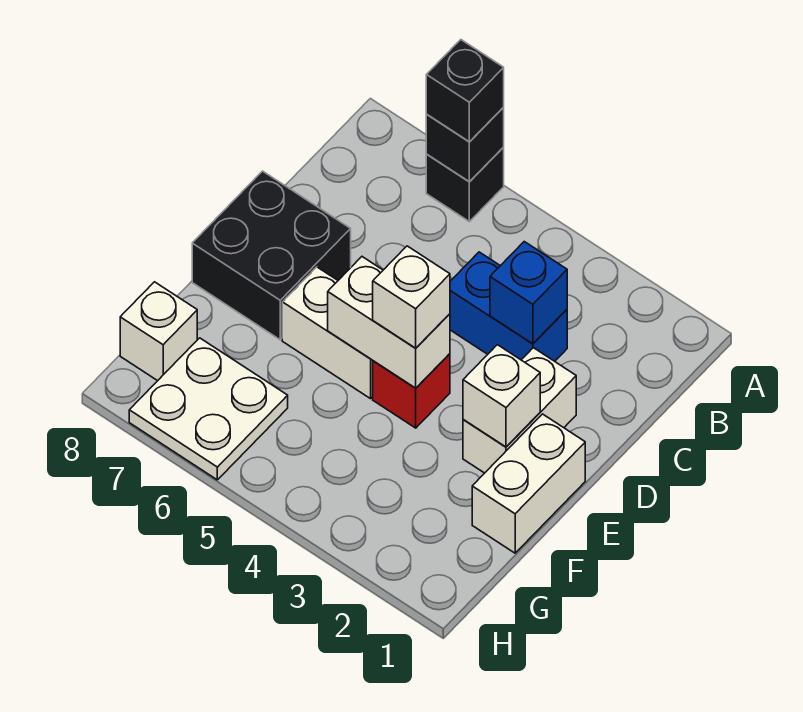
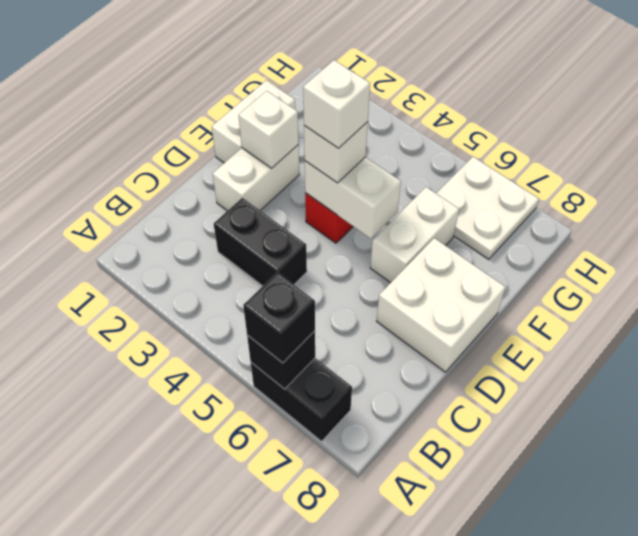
black 1x1 brick [426,147,504,221] -> black 1x2 brick [251,358,352,441]
blue 1x2 brick [450,252,567,361] -> black 1x2 brick [214,198,307,286]
blue 1x1 brick [490,242,567,344] -> none
black 2x2 brick [192,171,351,340] -> white 2x2 brick [377,238,505,372]
white 1x2 brick [282,267,373,399] -> white 1x2 brick turned to [370,187,459,283]
white 1x1 brick [120,282,197,381] -> white 1x1 brick moved to [303,60,370,148]

